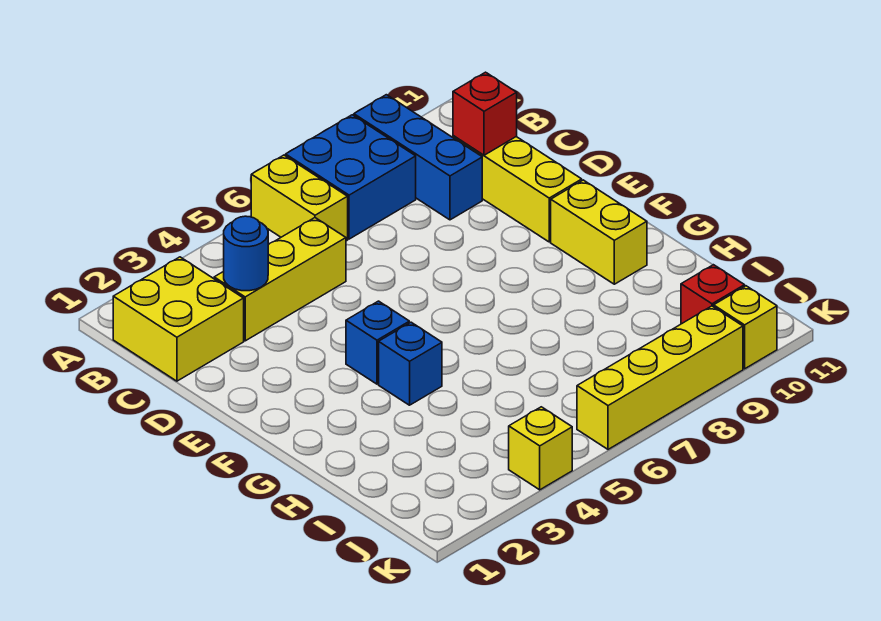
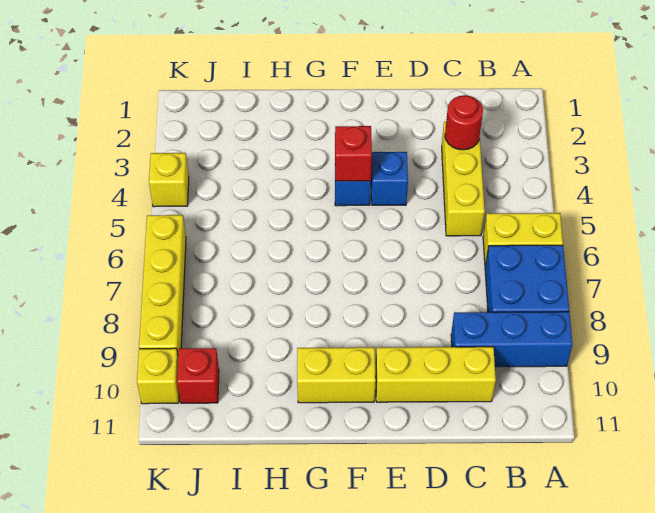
yellow 2x2 brick [113,257,244,381] -> none
blue 1x1 round brick [224,216,268,291] -> red 1x1 round brick [445,95,483,150]
red 1x1 brick [453,72,517,155] -> red 1x1 brick moved to [335,126,372,181]
blue 1x1 brick [379,322,442,405] -> blue 1x1 brick moved to [371,152,408,205]

